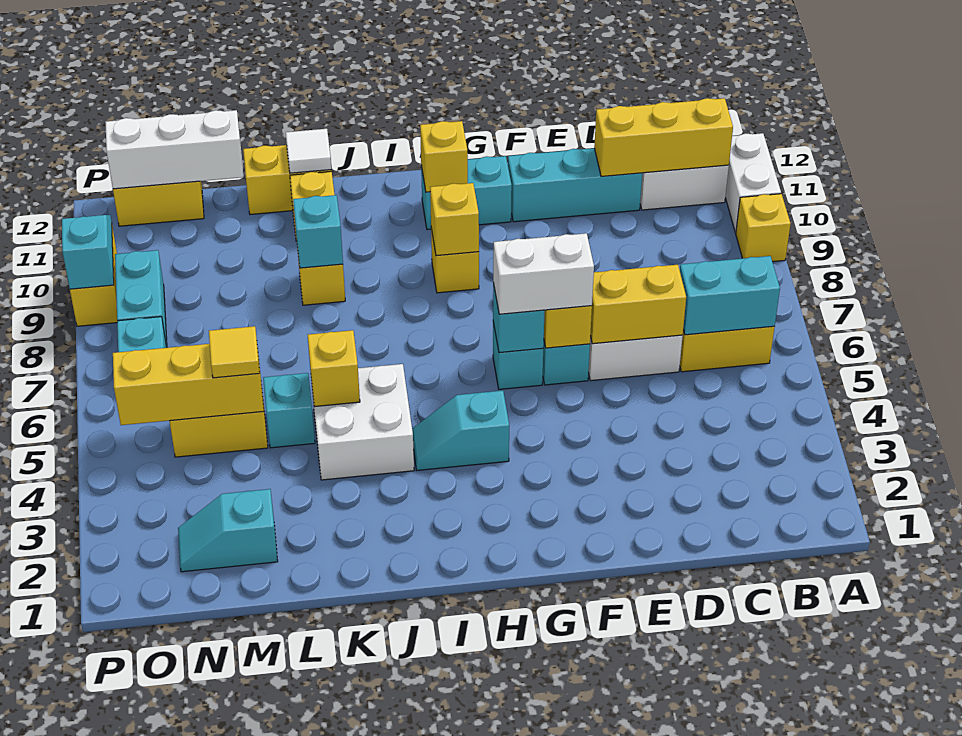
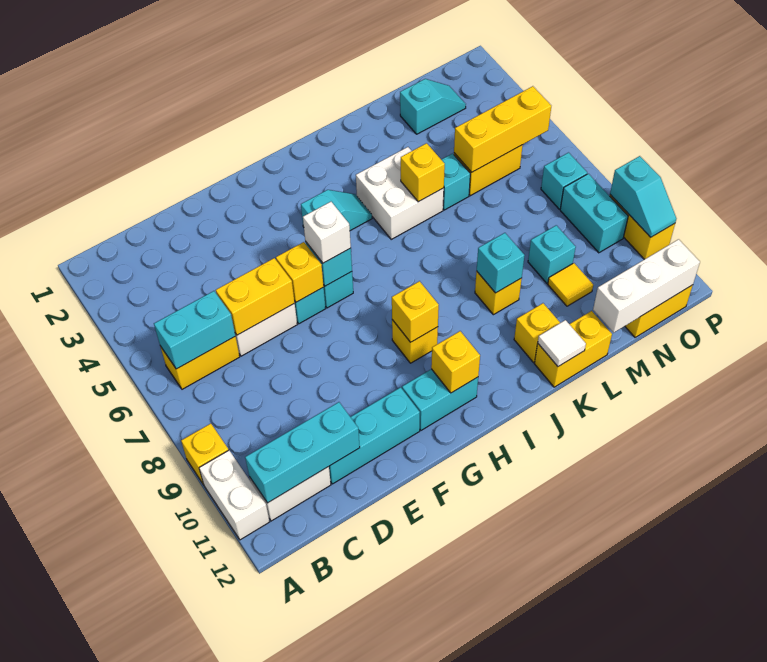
yellow 1x3 brick [594,98,733,176] -> cyan 1x3 brick [245,402,360,503]
white 1x2 brick [493,233,594,314] -> white 1x1 brick [303,202,351,263]
yellow 1x1 tile [209,326,260,378] -> yellow 1x1 tile moved to [548,263,593,306]
none -> cyan 1x1 brick [528,225,576,283]

